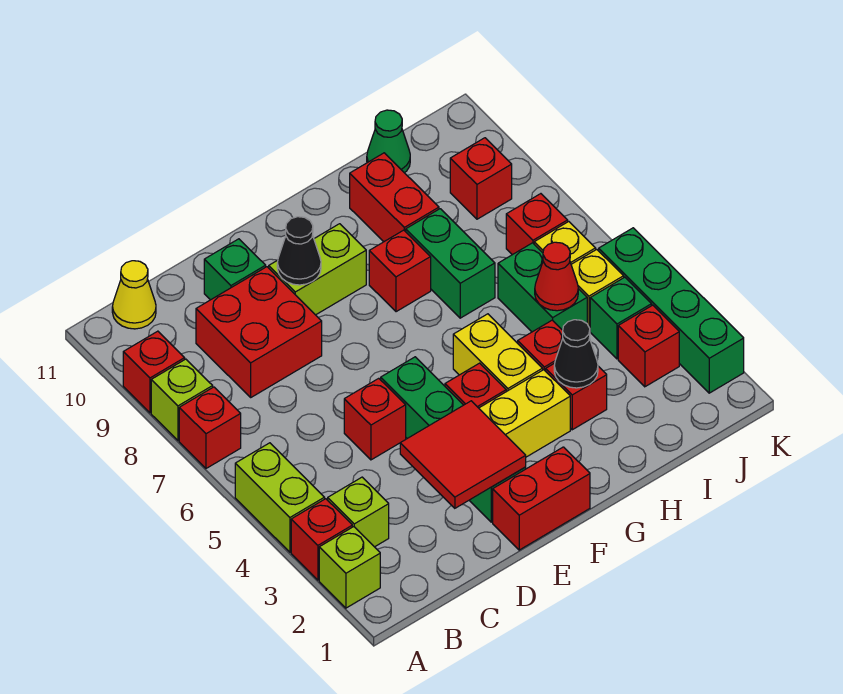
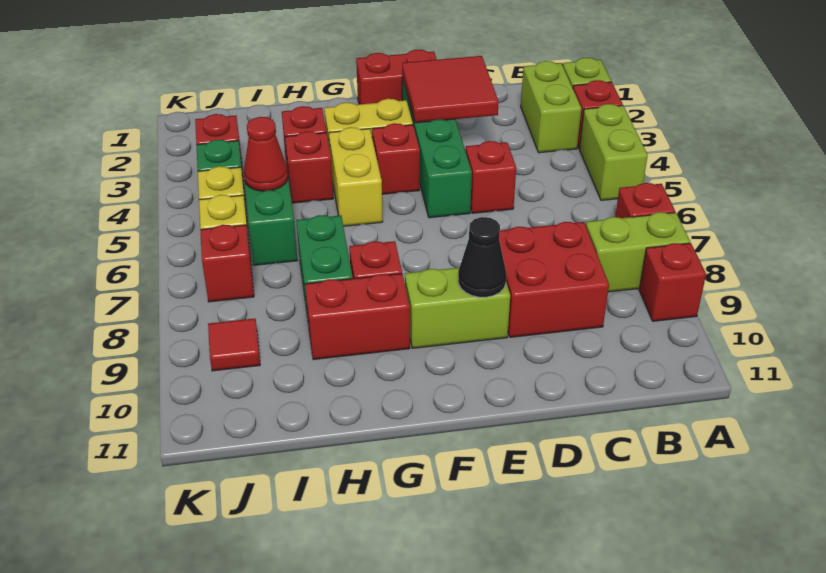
lime 1x1 brick [151,359,213,441] -> lime 1x2 brick [586,212,690,292]
lime 1x1 brick [328,477,389,547] -> lime 1x2 brick [521,61,581,153]
yellow 1x1 cone [112,261,156,329] -> none
green 1x1 brick [204,239,266,300] -> none
black 1x1 cone [554,320,598,388] -> none
red 1x2 brick [350,153,439,242] -> red 1x2 brick turned to [305,274,410,360]
green 1x1 cone [367,110,410,173] -> none
red 1x1 brick [450,138,512,219] -> red 1x1 tile [208,318,260,371]
green 1x4 brick [599,228,744,393] -> none

